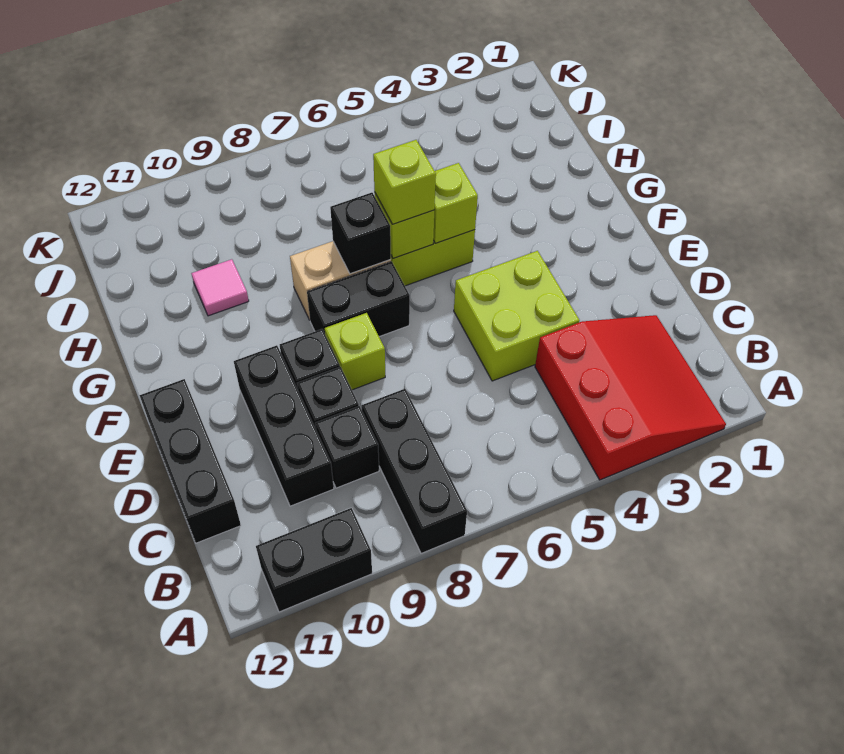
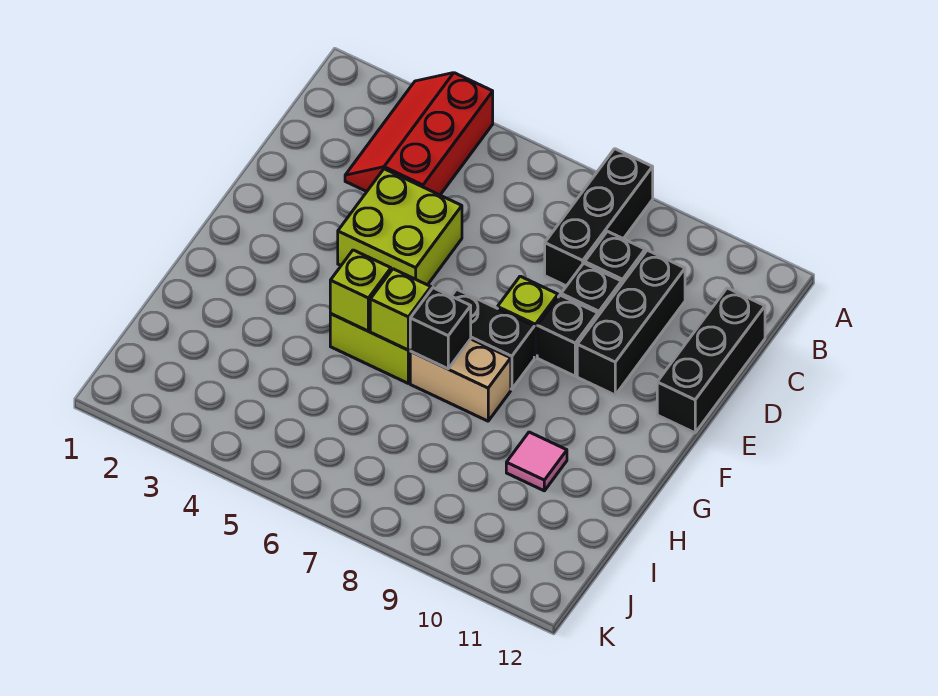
red 3x3 slope [535,315,726,480] -> red 2x3 slope [345,73,493,195]
black 1x2 brick [256,508,372,612] -> none
lime 1x1 brick [373,140,436,224] -> none

